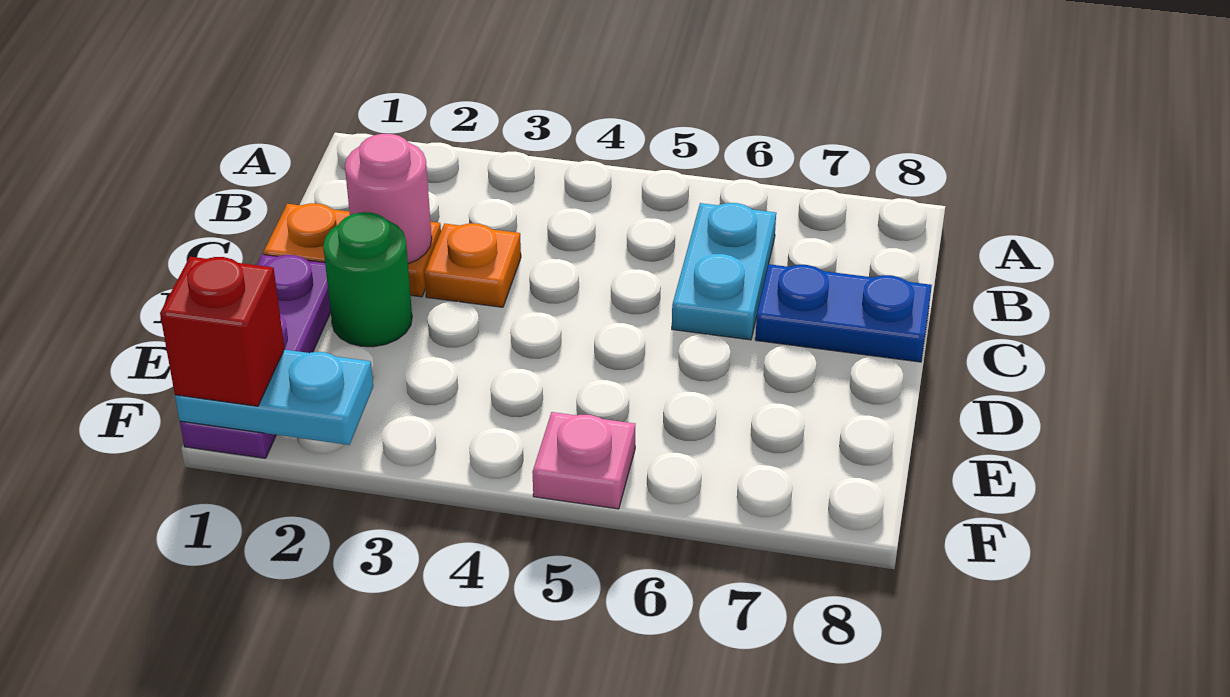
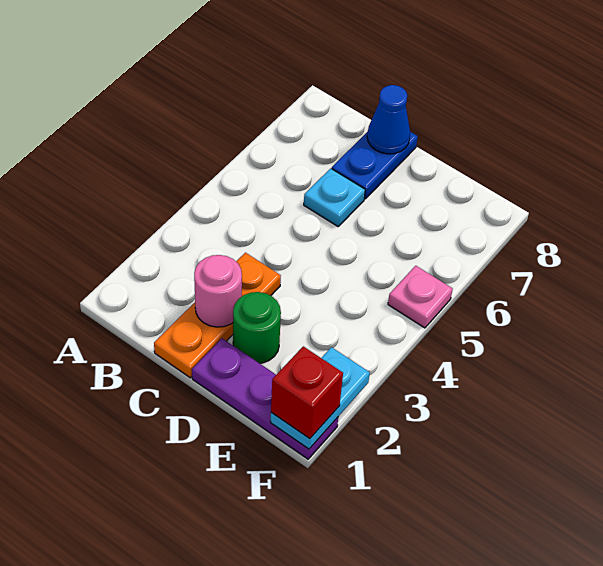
cyan 1x2 plate [672,203,776,340] -> cyan 1x1 plate [304,168,365,226]
none -> blue 1x1 cone [367,85,410,154]

